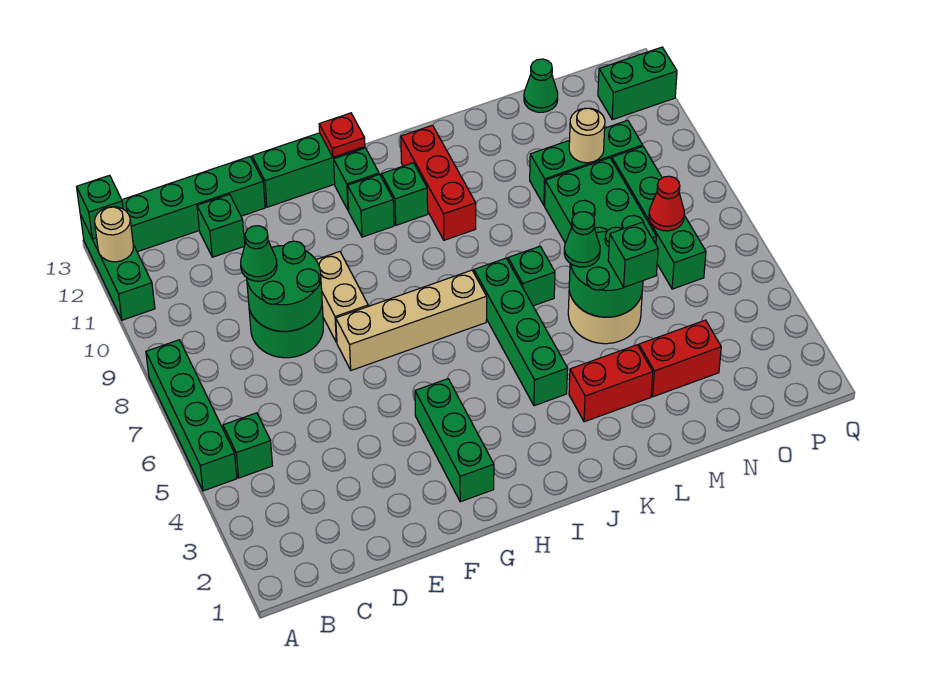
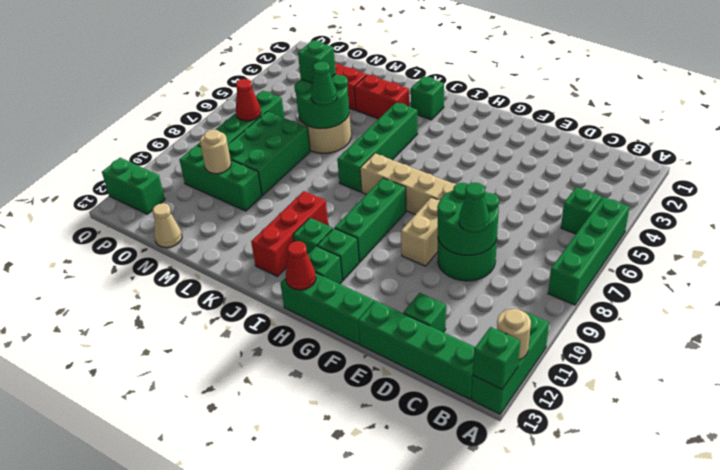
green 1x3 brick [415,379,494,502] -> green 1x3 brick moved to [335,178,406,262]
red 1x1 plate [319,113,365,157] -> red 1x1 cone [286,241,316,290]
green 1x1 brick [508,246,555,306] -> green 1x1 brick moved to [411,76,444,120]
green 1x1 cone [524,59,558,112] -> tan 1x1 cone [153,203,182,248]

